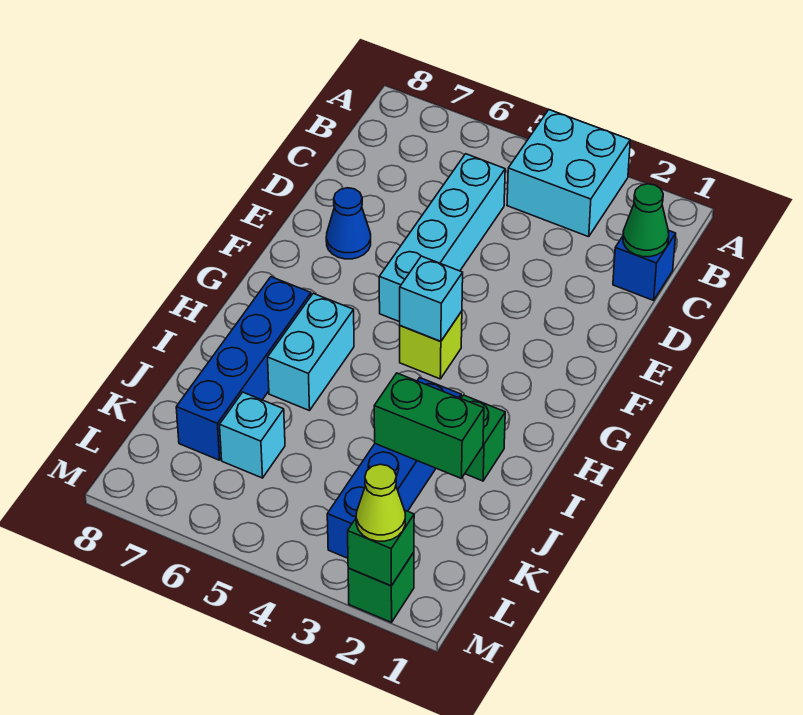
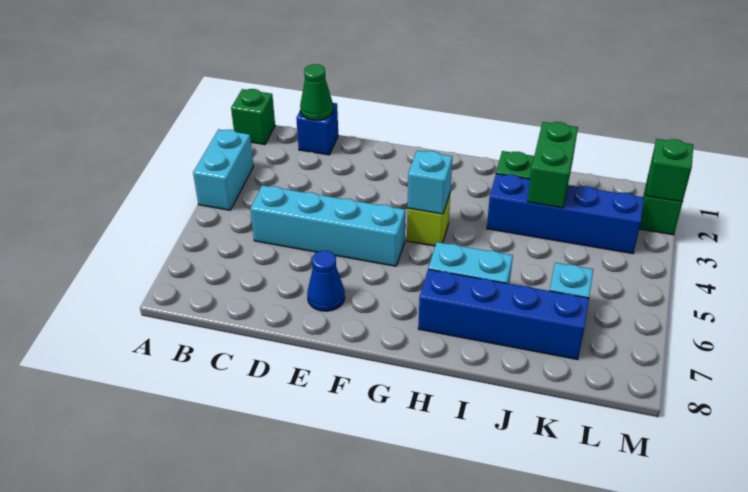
none -> green 1x1 brick [231,89,275,145]
cyan 2x2 brick [507,110,630,237] -> cyan 1x2 brick [193,129,254,210]
lime 1x1 cone [356,464,405,541] -> none

